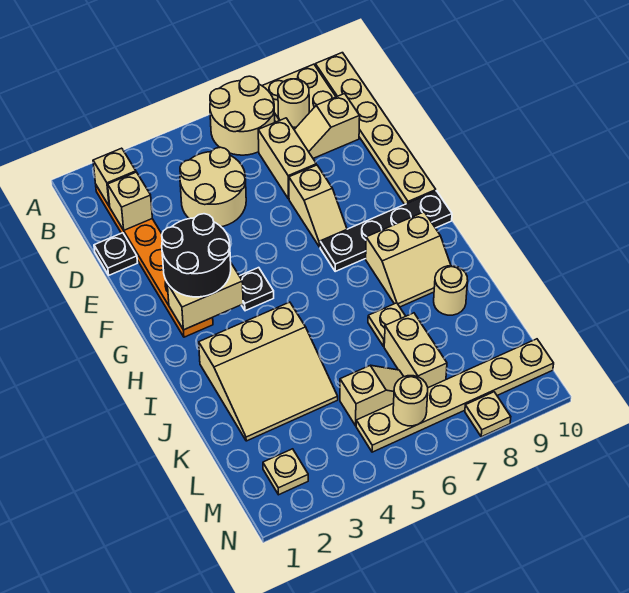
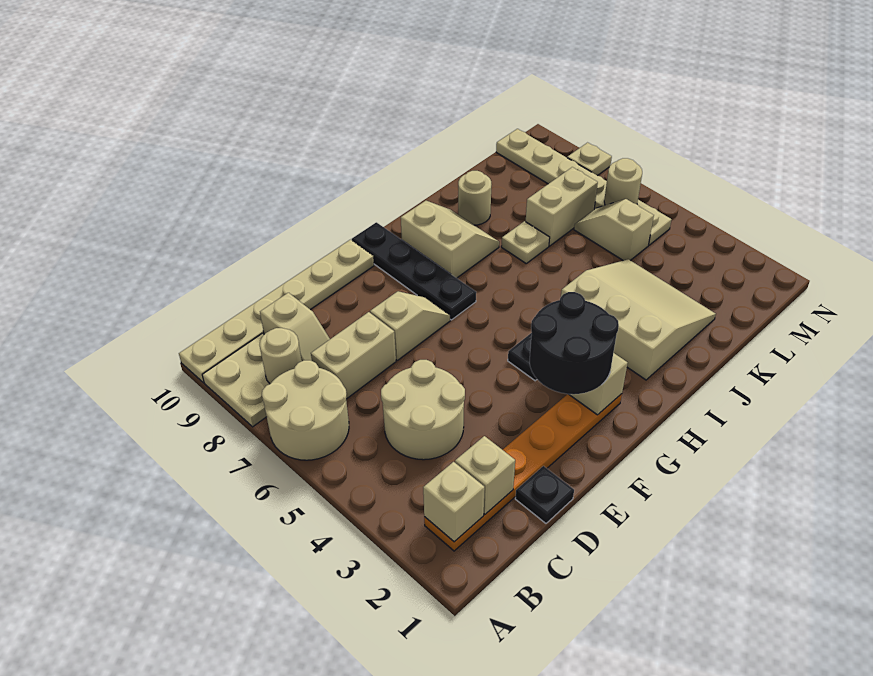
tan 1x1 plate [263,449,308,495] -> none

